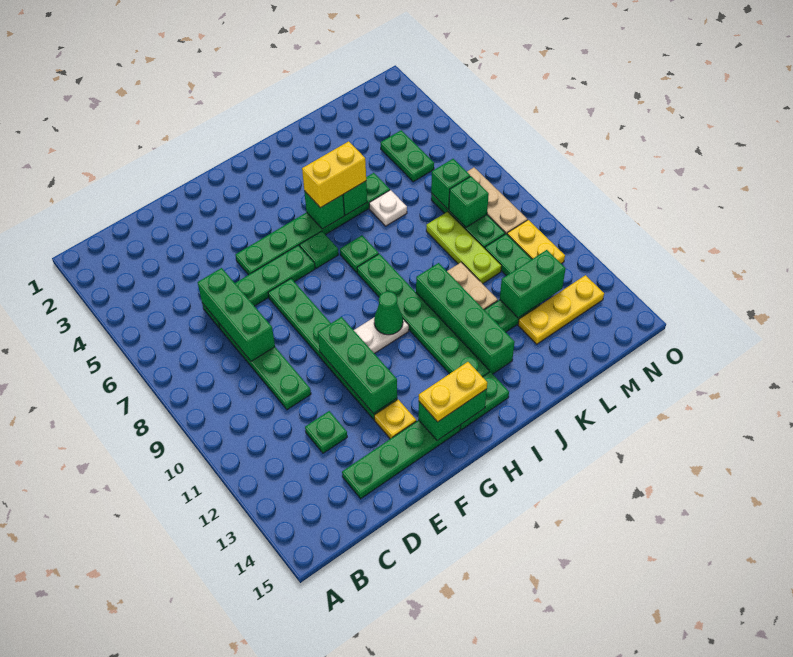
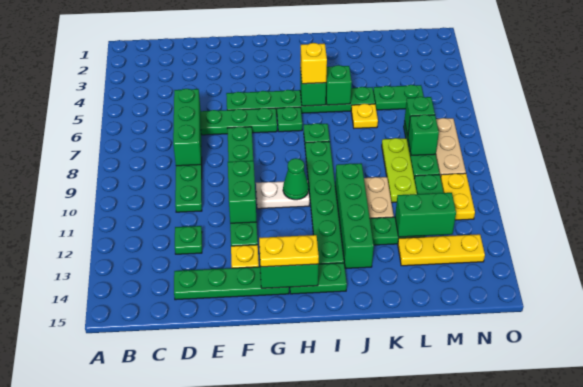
green 1x3 brick [318,317,397,414] -> green 1x2 brick [228,161,256,223]
yellow 1x2 brick [302,141,366,208] -> yellow 1x1 brick [300,43,327,84]
white 1x1 plate [369,190,407,226] -> yellow 1x1 plate [351,104,378,128]
green 1x2 plate [381,130,434,182] -> green 1x2 plate turned to [373,85,424,110]

